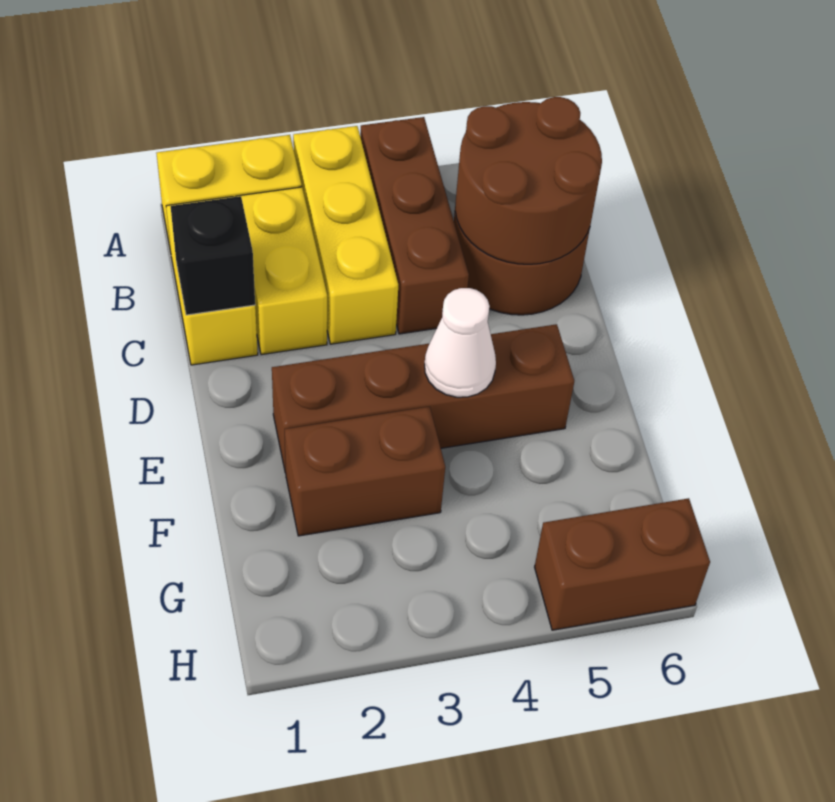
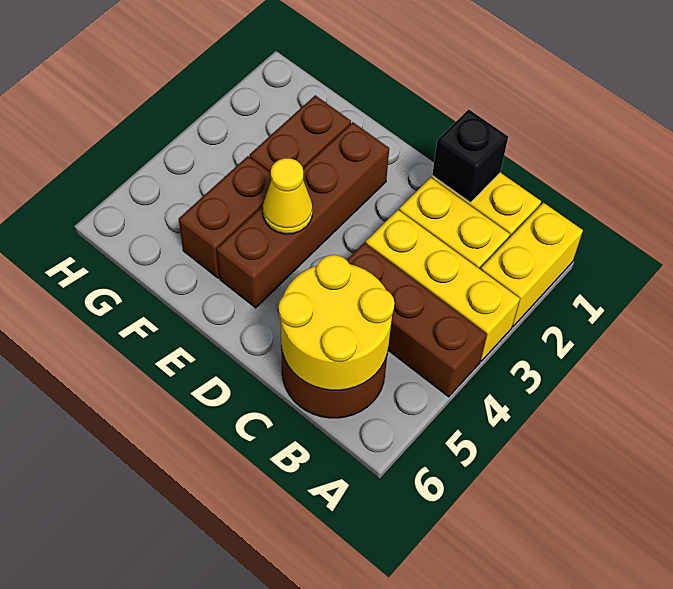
brown 2x2 round brick [455,97,602,264] -> yellow 2x2 round brick [279,255,395,390]
white 1x1 cone [425,288,496,397] -> yellow 1x1 cone [263,158,312,234]
brown 1x2 brick [535,498,710,630] -> brown 1x2 brick moved to [179,156,271,278]

